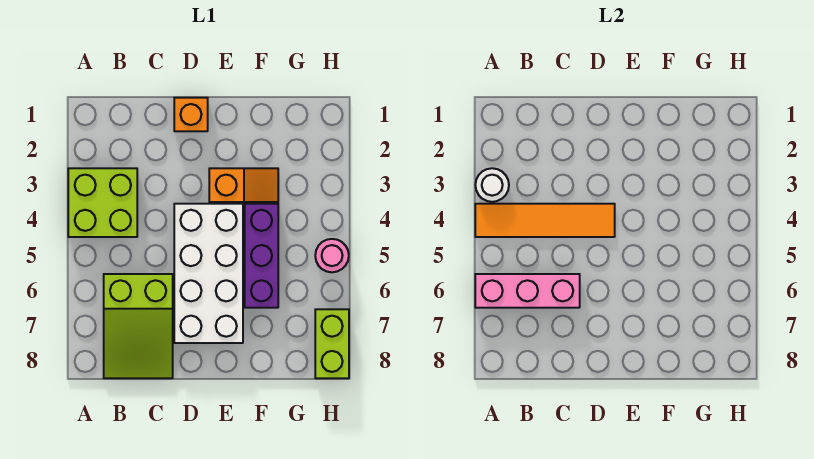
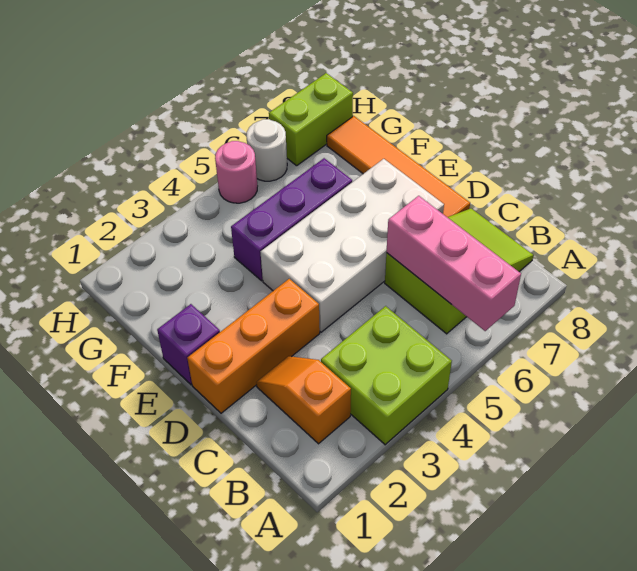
white 1x1 round brick [475,168,509,202] -> white 1x1 round brick moved to [246,119,287,181]
orange 1x4 tile [475,204,615,237] -> orange 1x4 tile moved to [327,116,470,217]
orange 1x1 brick [174,98,208,131] -> orange 1x3 brick [187,279,320,413]
none -> purple 1x1 brick [157,304,220,385]
orange 1x2 slope [209,168,278,202] -> orange 1x2 slope moved to [256,356,351,444]

